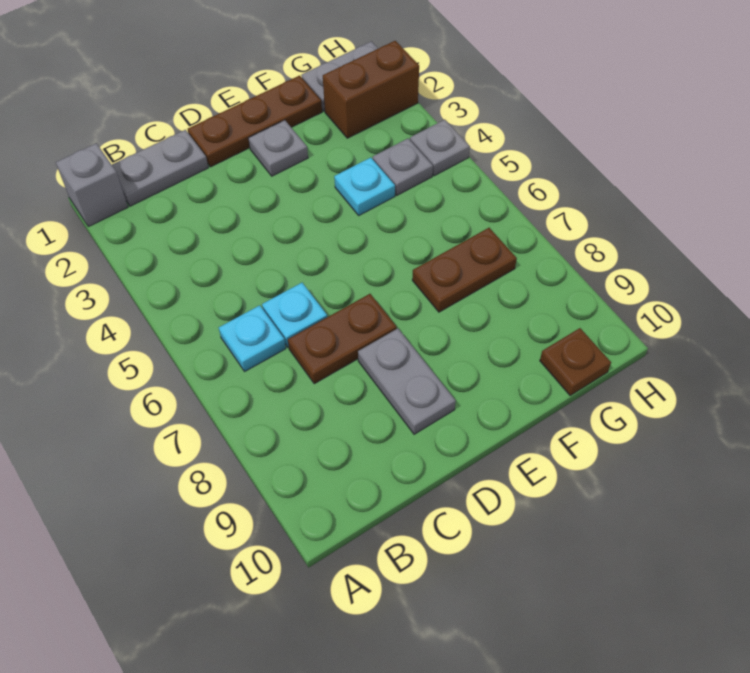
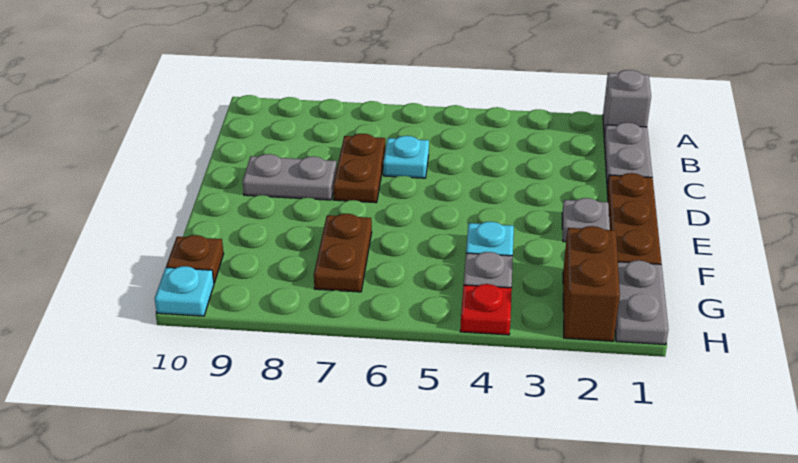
cyan 1x1 plate [219,305,286,371] -> cyan 1x1 plate moved to [155,266,214,316]
grey 1x1 plate [410,120,470,176] -> red 1x1 plate [460,284,512,335]

